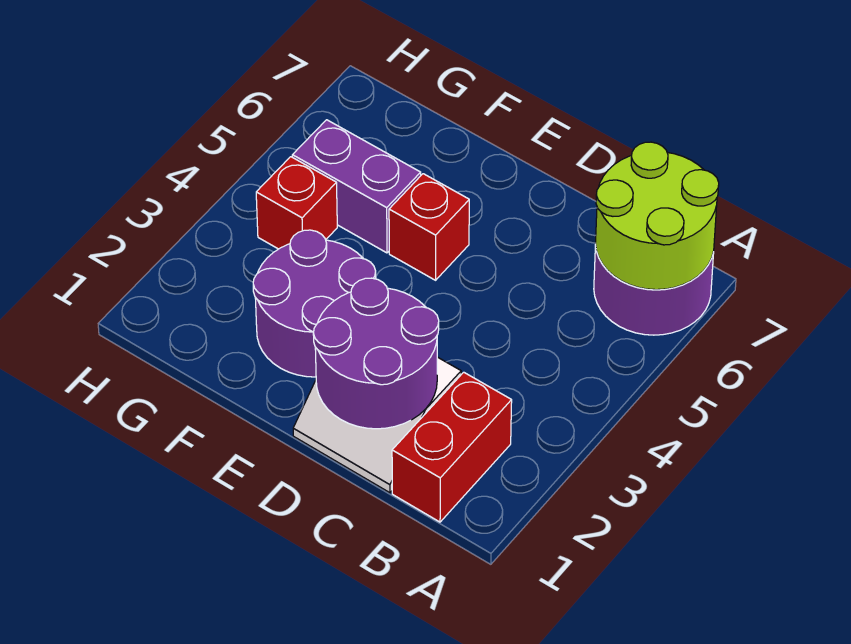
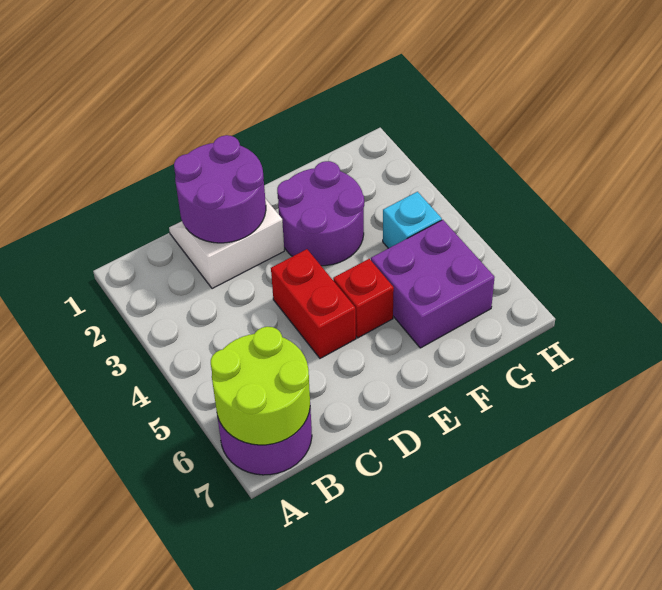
red 1x2 brick [392,372,512,522] -> red 1x2 brick moved to [271,249,356,358]
purple 1x2 brick [292,120,421,253] -> purple 2x2 brick [371,220,495,348]
red 1x1 brick [256,157,337,249] -> cyan 1x1 brick [383,192,442,248]

